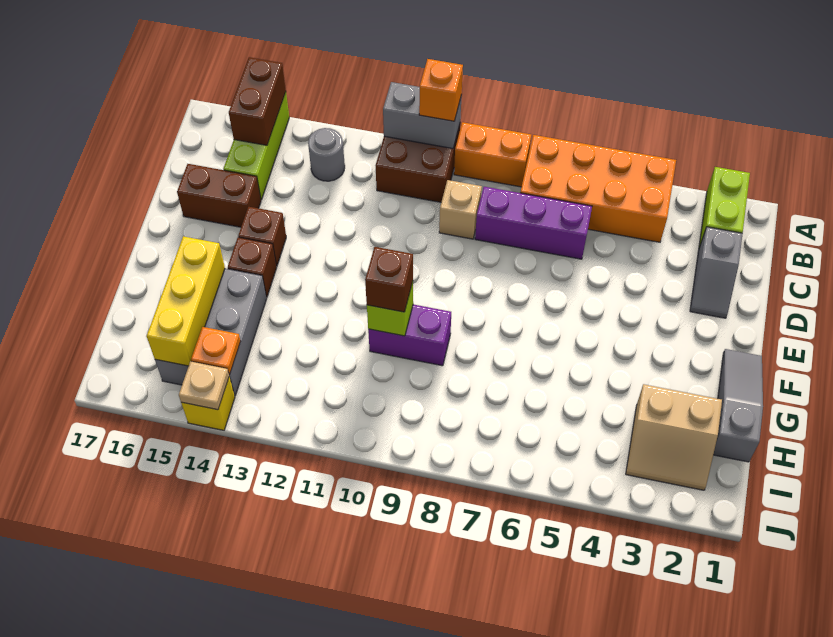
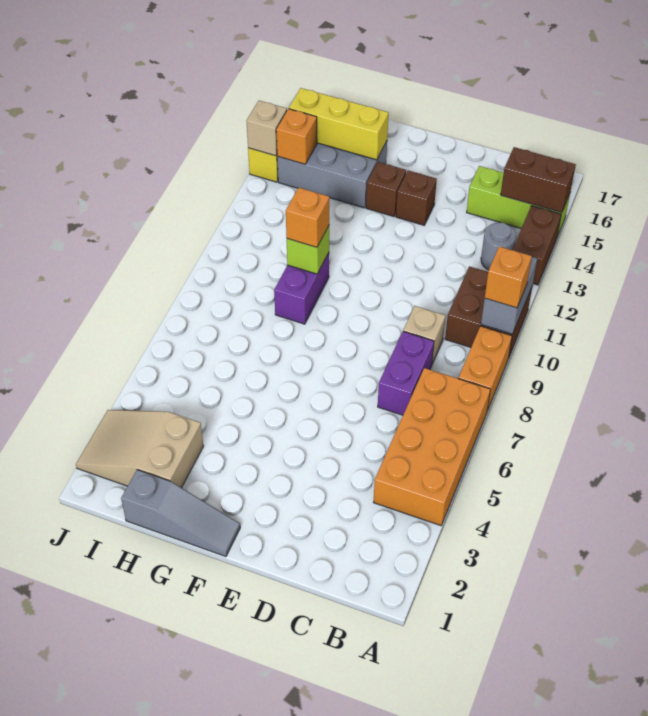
lime 1x2 brick [699,167,750,247] -> none
grey 1x2 slope [690,227,743,318] -> none
purple 1x3 brick [475,187,592,259] -> purple 1x2 brick [378,331,434,415]
brown 1x2 brick [177,164,261,227] -> brown 1x2 brick moved to [513,206,561,285]
brown 1x1 brick [365,247,413,312] -> orange 1x1 brick [286,188,329,247]
tan 2x2 slope [626,384,722,490] -> tan 2x3 slope [76,410,204,488]
orange 1x1 plate [191,327,241,374] -> orange 1x1 brick [276,109,317,164]
tan 1x1 plate [179,361,229,410] -> tan 1x1 brick [246,101,287,156]

